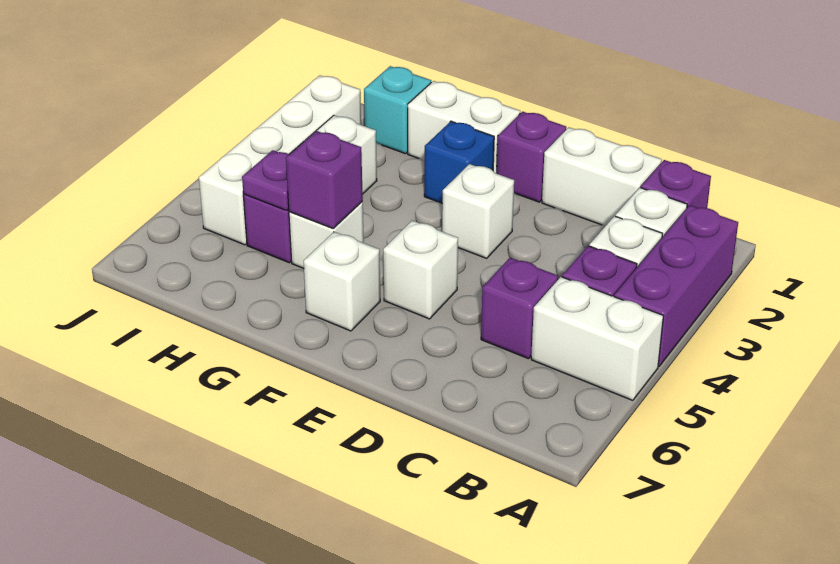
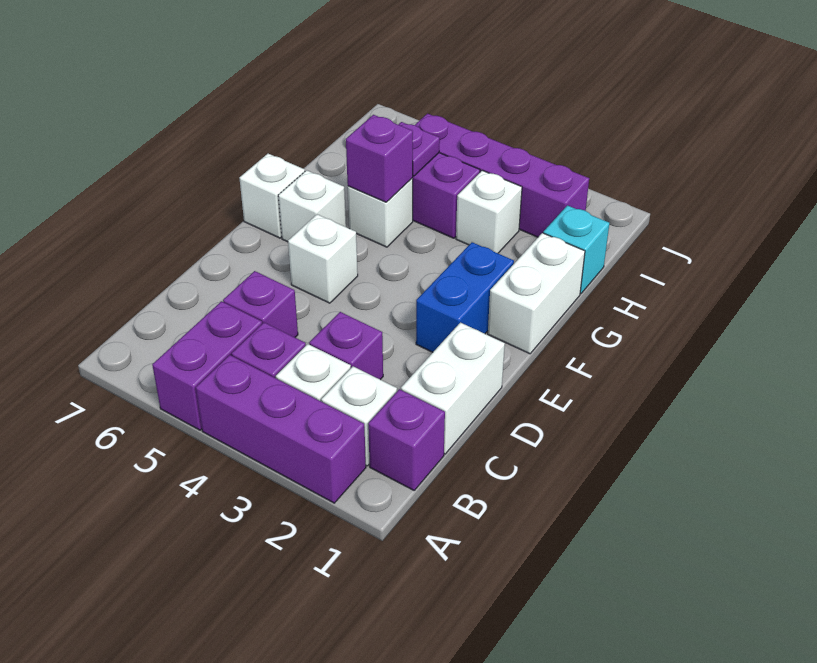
white 1x2 brick [531,277,663,400] -> purple 1x2 brick [152,301,262,430]
purple 1x1 brick [497,112,566,202] -> purple 1x1 brick moved to [309,312,383,380]
white 1x1 brick [442,164,514,258] -> white 1x1 brick moved to [239,154,305,238]
blue 1x1 brick [424,121,494,204] -> blue 1x2 brick [416,242,514,352]
white 1x4 brick [199,75,361,245] -> purple 1x4 brick [415,114,589,237]

